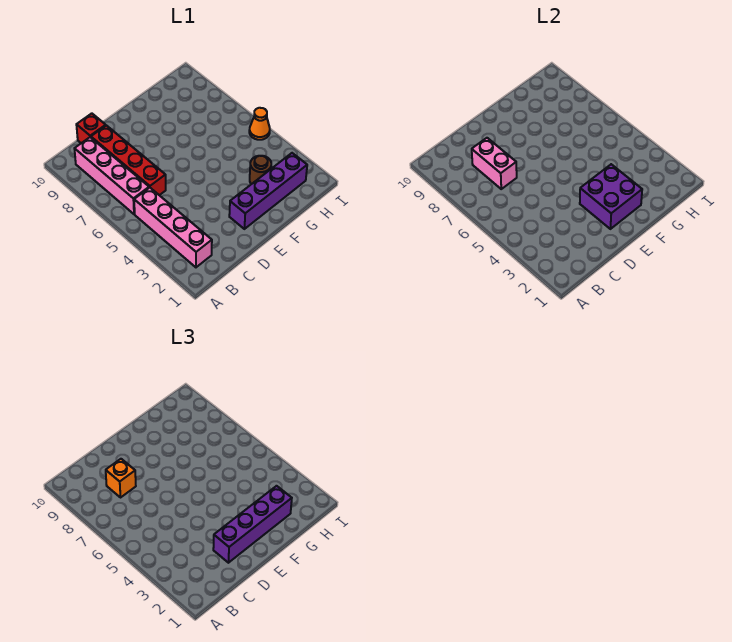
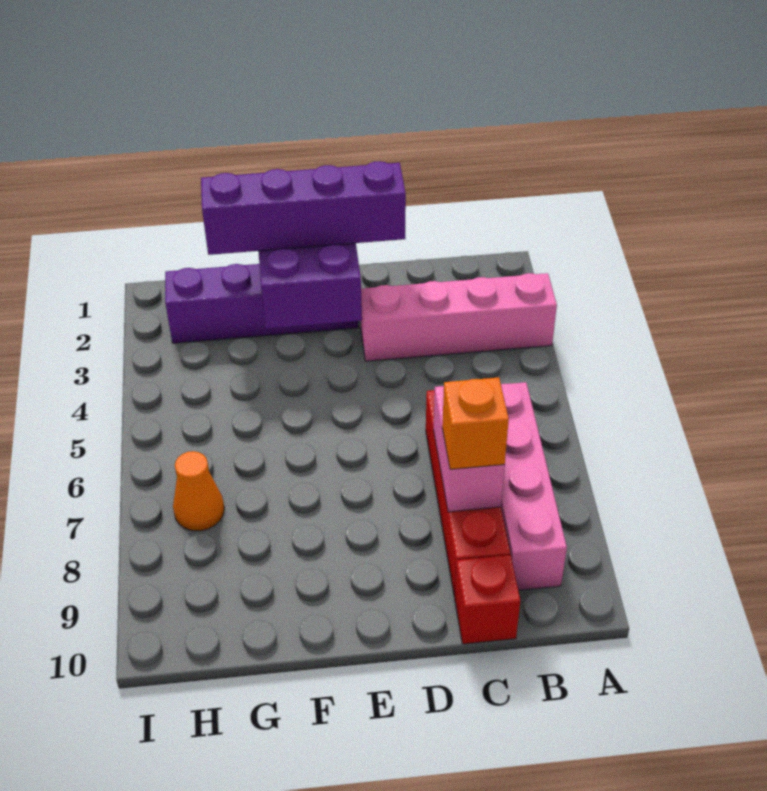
pink 1x4 brick [134,188,212,267] -> pink 1x4 brick turned to [361,273,557,361]
brown 1x1 round brick [250,156,271,184] -> none
orange 1x1 cone [249,108,270,140] -> orange 1x1 cone moved to [173,451,224,531]

